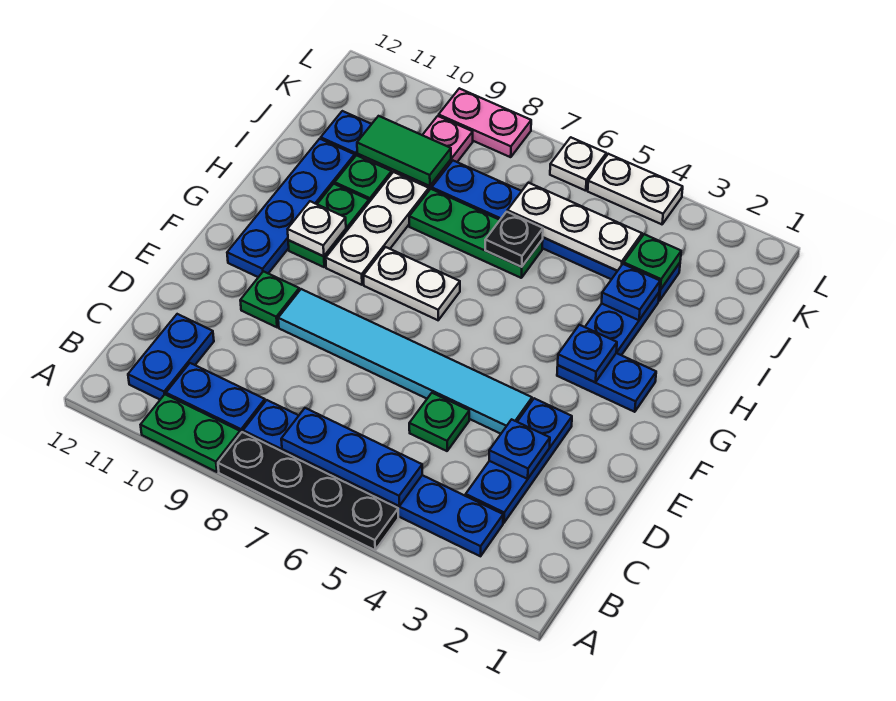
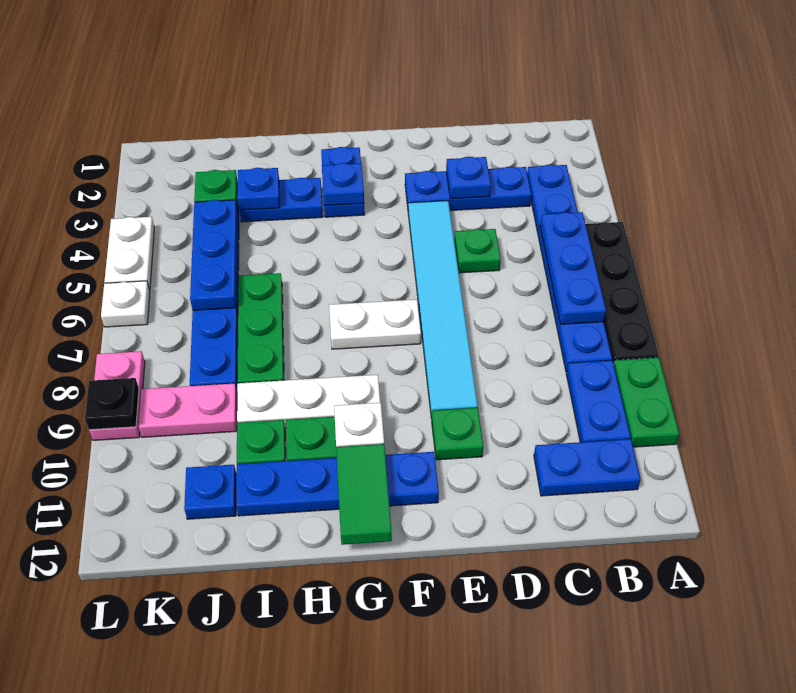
white 1x2 plate [364,247,460,320] -> white 1x2 plate turned to [329,299,421,349]
black 1x1 plate [485,212,543,267] -> black 1x1 plate moved to [85,378,139,430]
white 1x3 plate [507,183,642,271] -> blue 1x3 plate [190,200,237,310]
green 1x2 tile [357,116,451,186] -> green 1x2 tile moved to [336,444,392,545]

